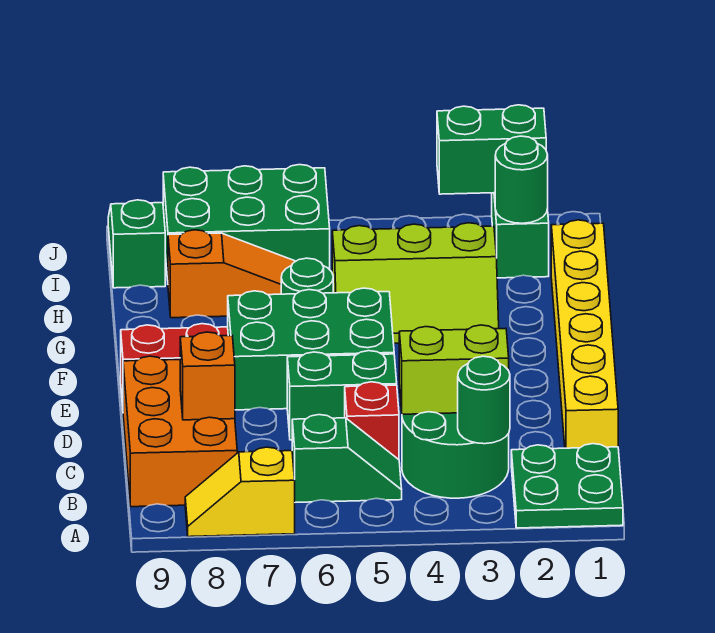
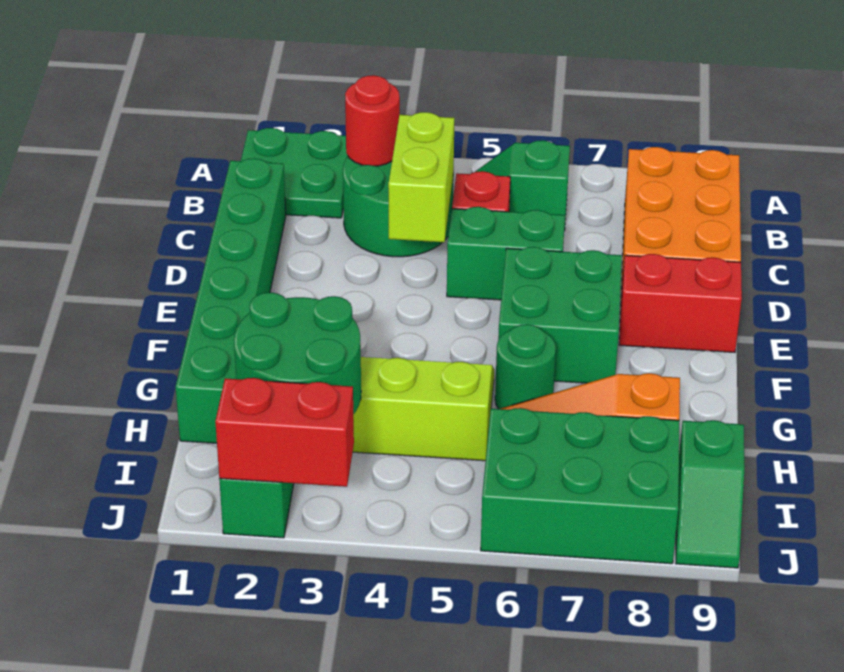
yellow 1x2 slope [185,447,295,537] -> none
green 1x1 round brick [458,356,510,444] -> red 1x1 round brick [345,75,400,166]
yellow 1x6 brick [551,220,618,448] -> green 1x6 brick [176,158,286,443]
lime 1x2 brick [399,325,509,414] -> lime 1x2 brick turned to [388,112,454,242]
orange 1x1 brick [180,332,235,420] -> none
green 2x3 brick [228,288,394,410] -> green 2x2 brick [498,247,622,383]
green 1x1 round brick [495,136,548,223] -> green 2x2 round brick [234,292,361,414]
green 1x2 brick [437,105,546,194] -> red 1x2 brick [215,378,354,487]

